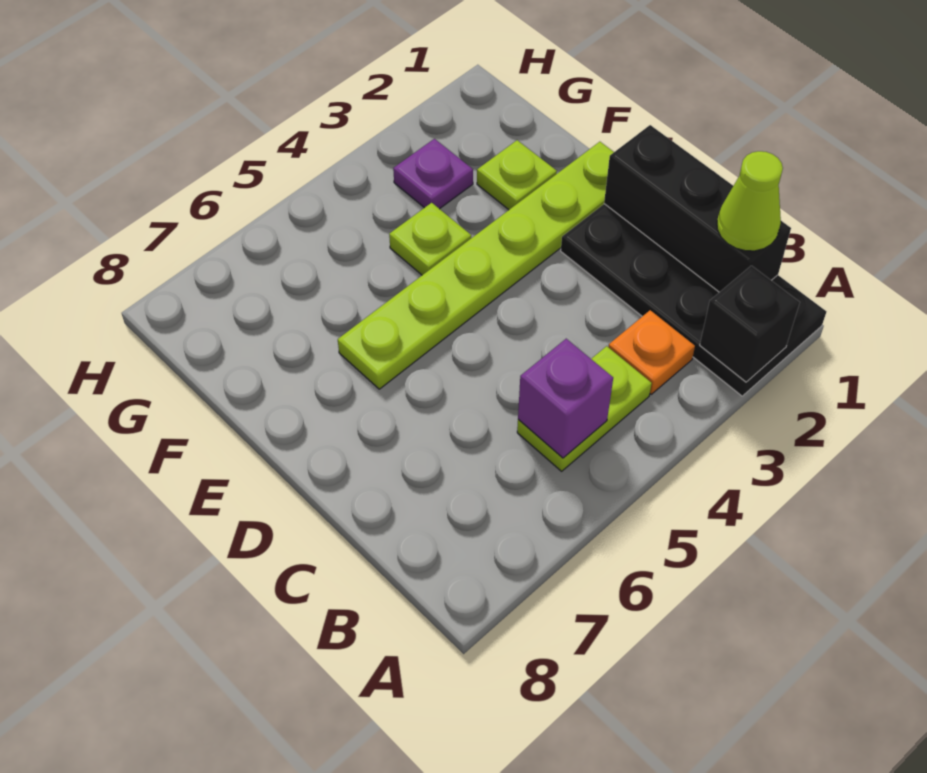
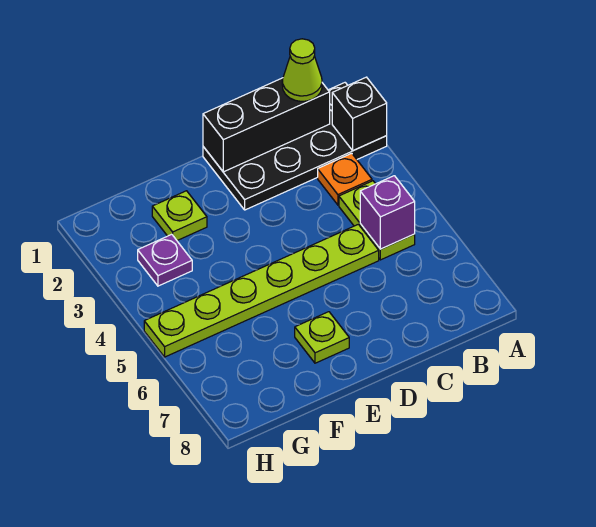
lime 1x6 plate [338,142,614,389] -> lime 1x6 plate turned to [144,224,379,357]
lime 1x1 plate [389,203,471,275] -> lime 1x1 plate moved to [295,312,349,363]

